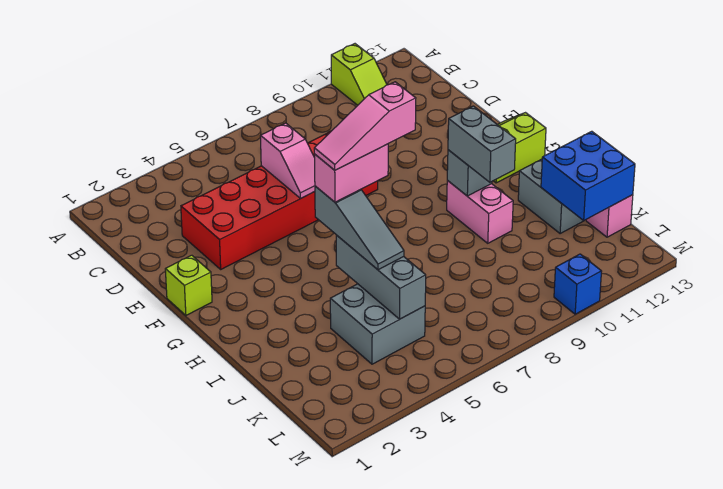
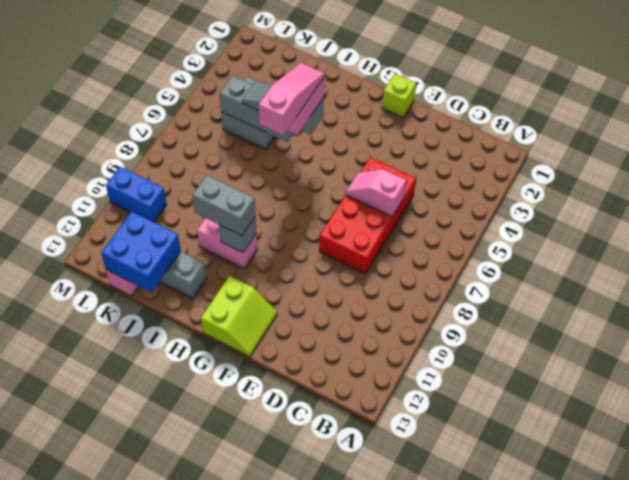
lime 1x2 slope [331,44,387,105] -> none
red 2x6 brick [181,131,378,269] -> red 2x4 brick [319,157,416,274]
blue 1x1 brick [554,254,602,314] -> blue 1x2 brick [106,167,167,222]

